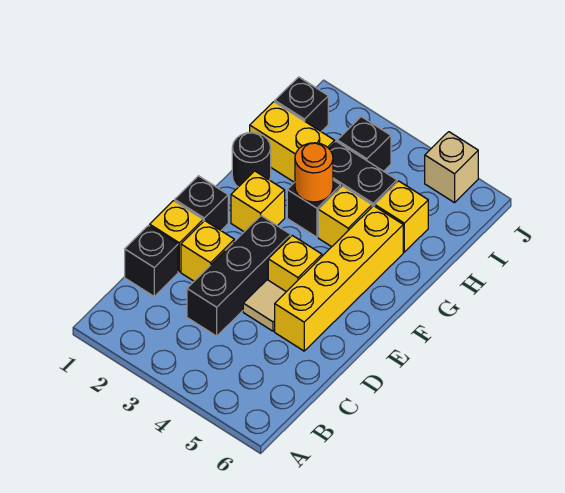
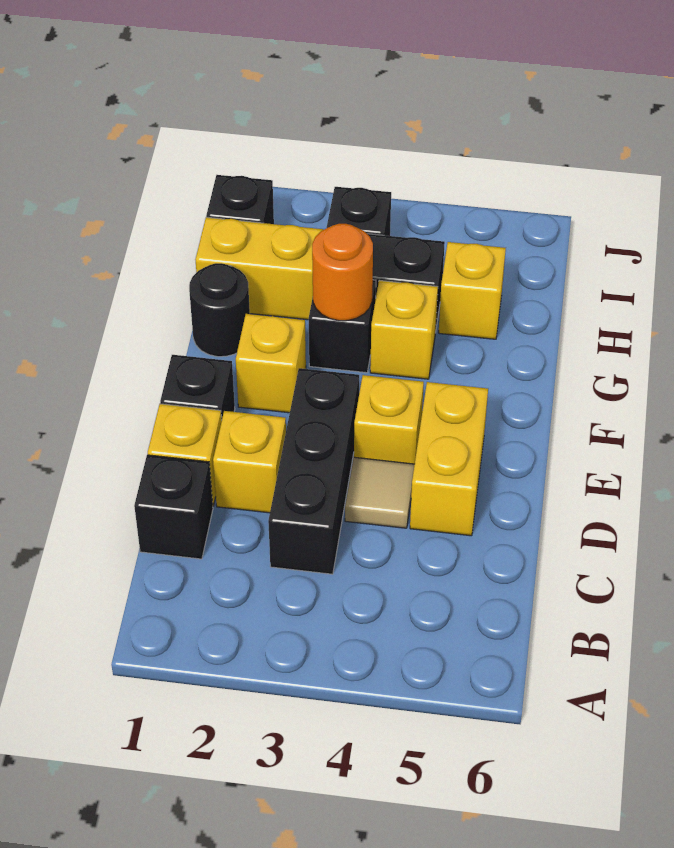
yellow 1x4 brick [275,206,403,351] -> yellow 1x2 brick [410,382,488,536]
tan 1x1 brick [425,132,478,203] -> none

